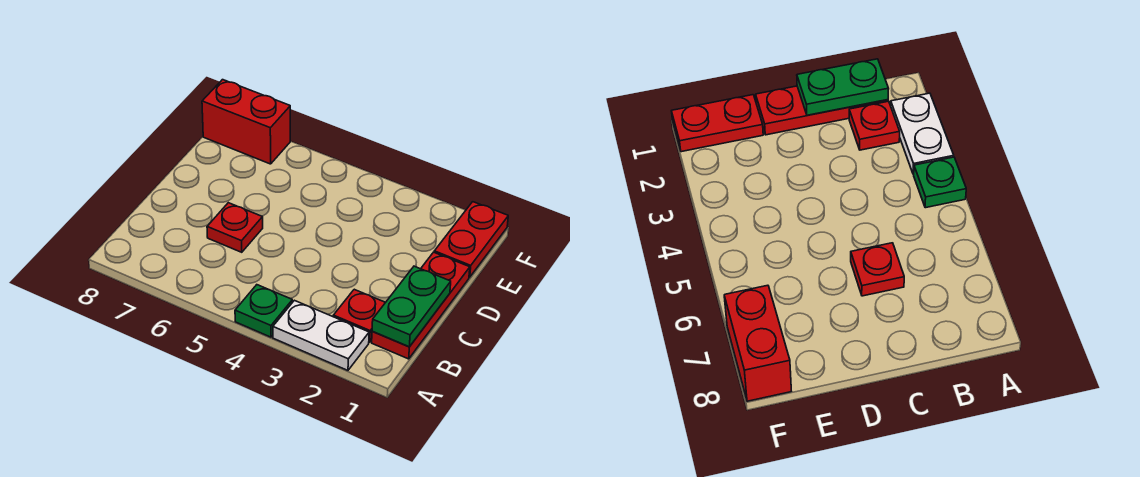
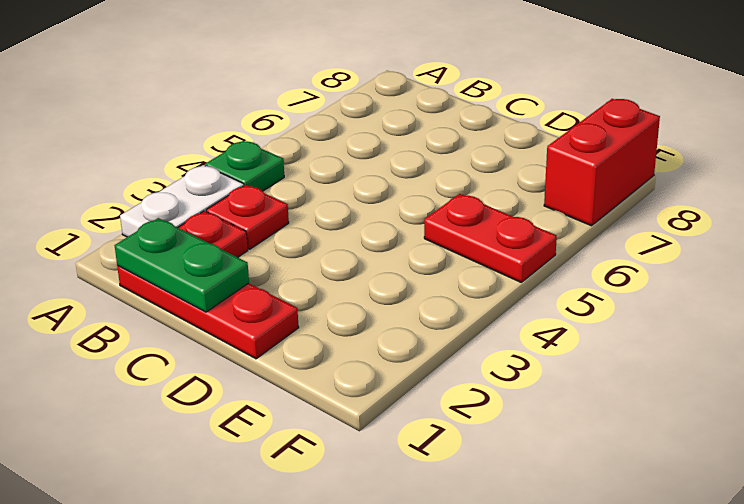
red 1x1 plate [207,203,263,252] -> red 1x1 plate moved to [206,185,289,249]
red 1x2 plate [434,202,508,277] -> red 1x2 plate moved to [424,194,557,282]

